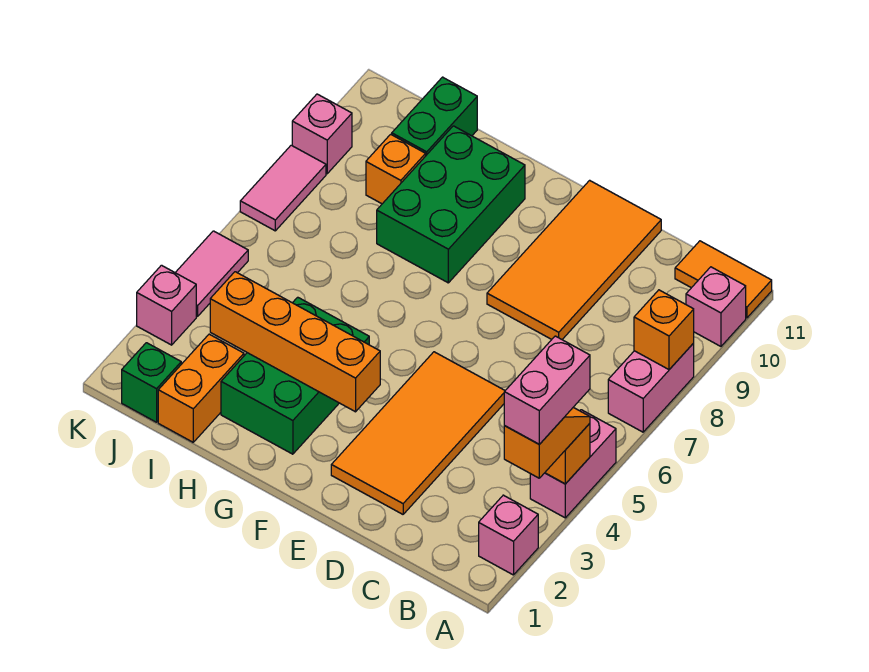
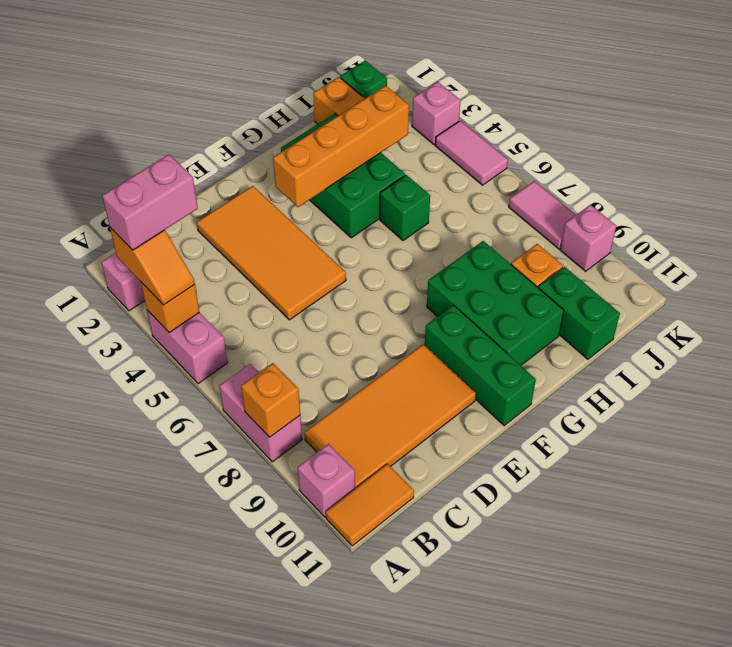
pink 1x2 brick [504,336,590,444] -> pink 1x2 brick turned to [102,154,198,250]
orange 2x4 tile [487,180,661,339] -> orange 2x4 tile turned to [304,344,476,488]
none -> green 1x3 brick [425,305,536,426]
none -> green 1x1 brick [380,175,430,241]

